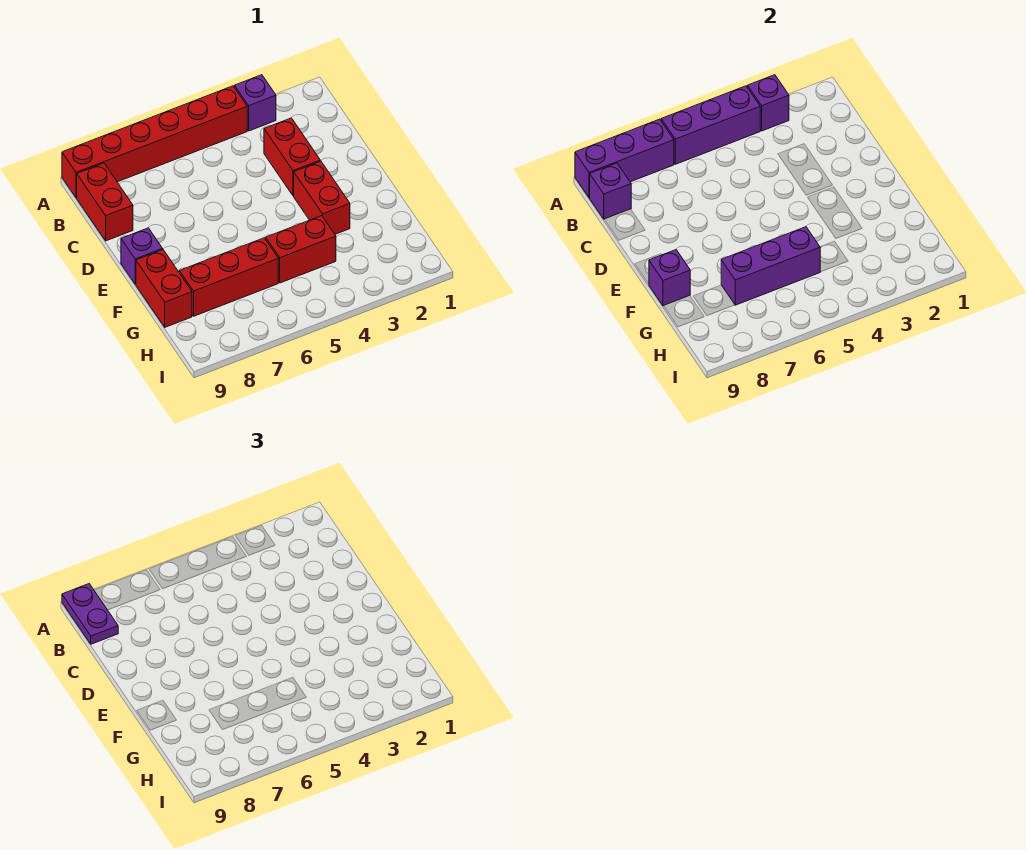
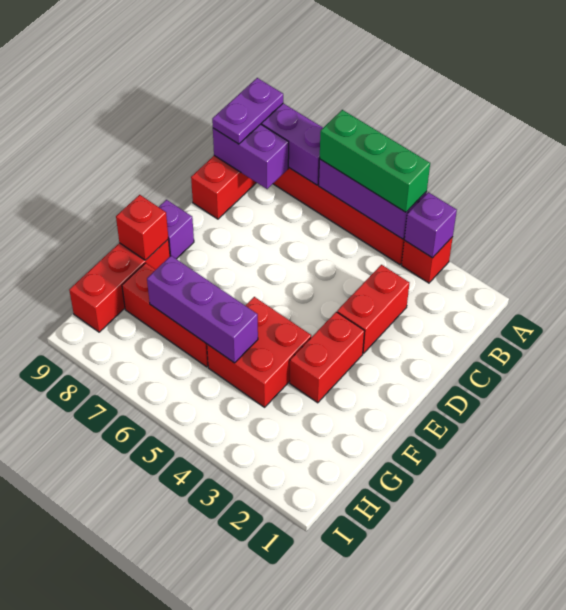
purple 1x1 brick [235,75,276,131] -> red 1x1 brick [402,237,453,283]
none -> green 1x3 brick [320,110,430,212]
purple 1x1 brick [590,163,631,219] -> purple 1x2 brick [213,124,289,189]
red 1x2 brick [136,250,192,327] -> red 1x3 brick [69,239,170,332]
purple 1x1 brick [649,250,690,306] -> red 1x1 brick [116,195,168,260]
red 1x2 brick [266,216,336,283] -> red 2x2 brick [207,297,311,407]

